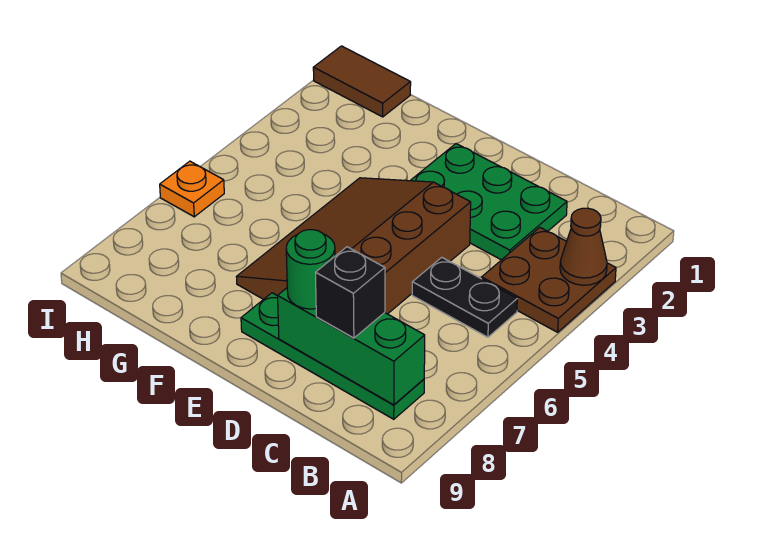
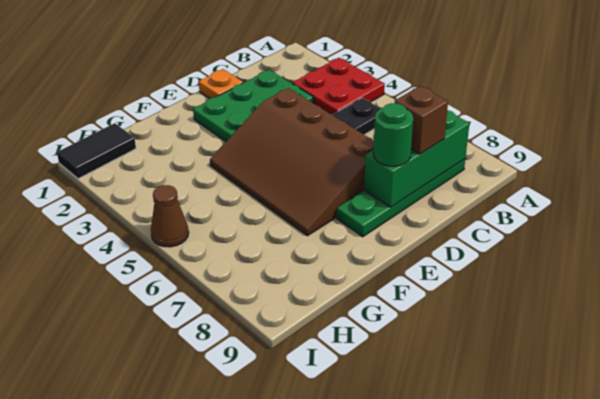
brown 2x2 plate [482,228,616,332] -> red 2x2 plate [292,58,385,115]
brown 1x1 cone [560,208,607,285] -> brown 1x1 cone moved to [151,185,189,247]
black 1x1 brick [315,247,385,338] -> brown 1x1 brick [395,86,448,154]
brown 1x2 tile [313,46,411,117] -> black 1x2 tile [57,123,136,179]
orange 1x1 plate [160,161,224,217] -> orange 1x1 plate moved to [199,69,243,99]

